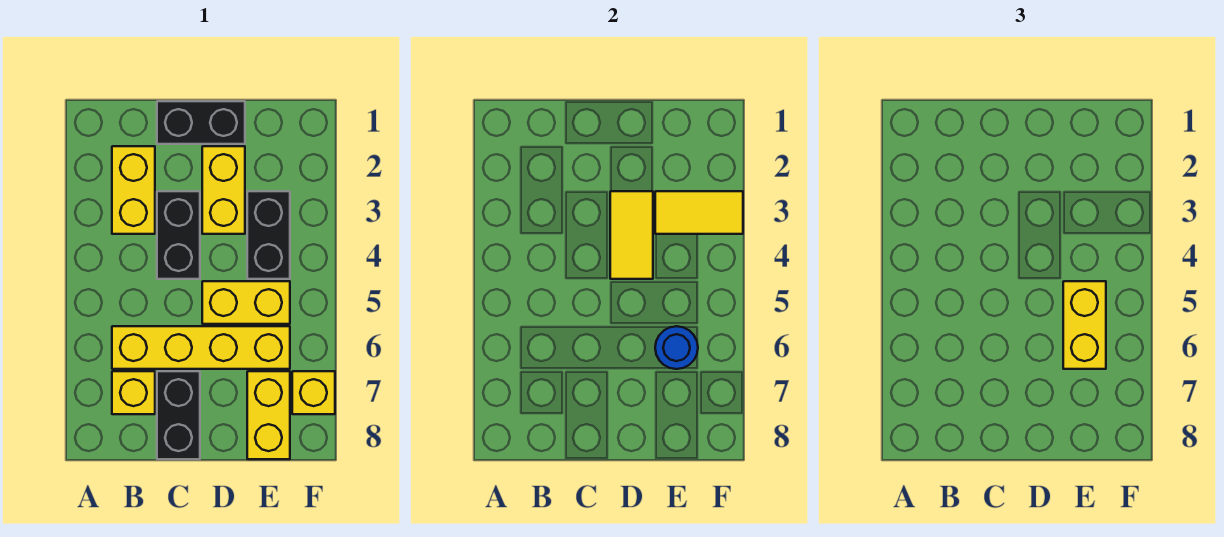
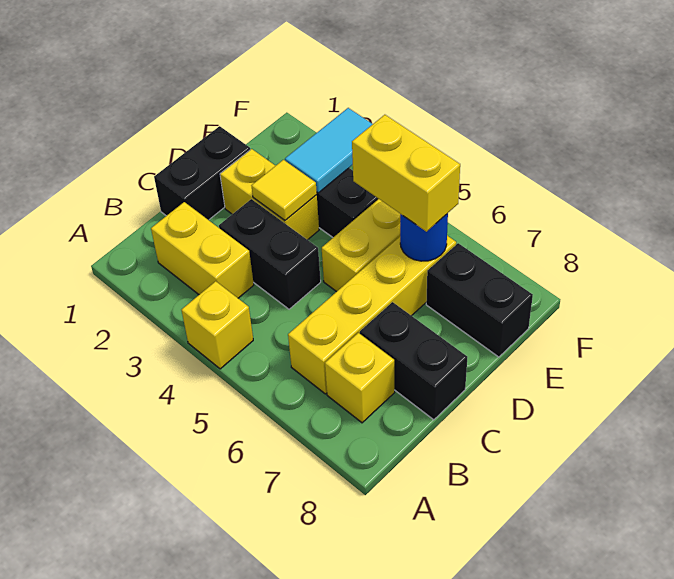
yellow 1x2 tile [610,191,653,279] -> yellow 1x1 tile [252,160,317,220]
yellow 1x2 tile [655,191,743,234] -> cyan 1x2 tile [285,108,373,193]
yellow 1x2 brick [247,371,290,459] -> black 1x2 brick [426,243,533,357]
yellow 1x1 brick [292,371,335,414] -> yellow 1x1 brick moved to [181,281,253,369]

